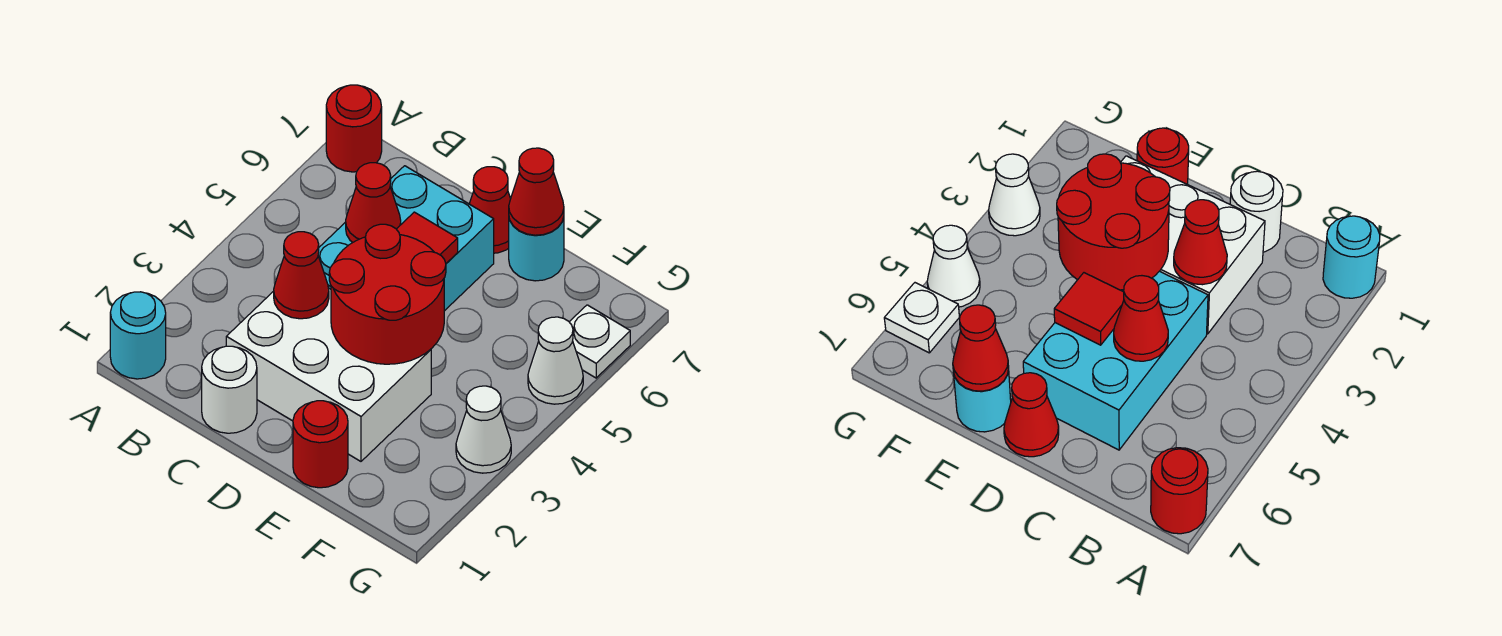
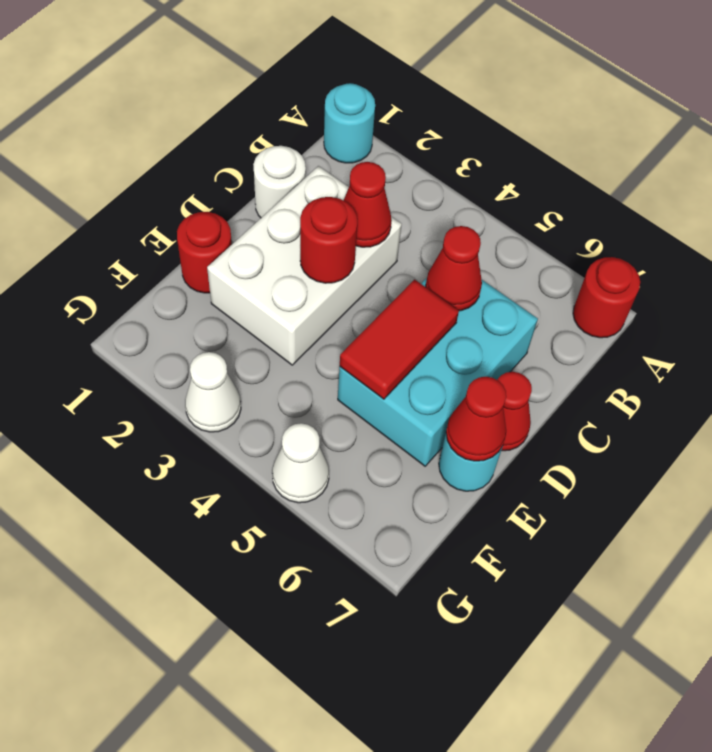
cyan 2x3 brick [318,166,494,311] -> cyan 2x3 brick turned to [338,278,538,466]
red 2x2 round brick [329,224,446,364] -> red 1x1 round brick [300,197,357,283]
red 1x1 tile [397,212,458,263] -> red 1x2 tile [340,280,459,399]
white 1x1 plate [570,305,630,378] -> none

